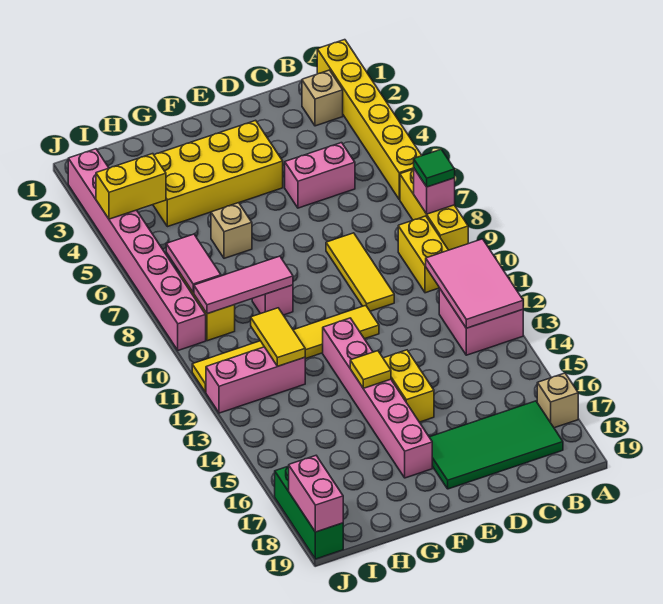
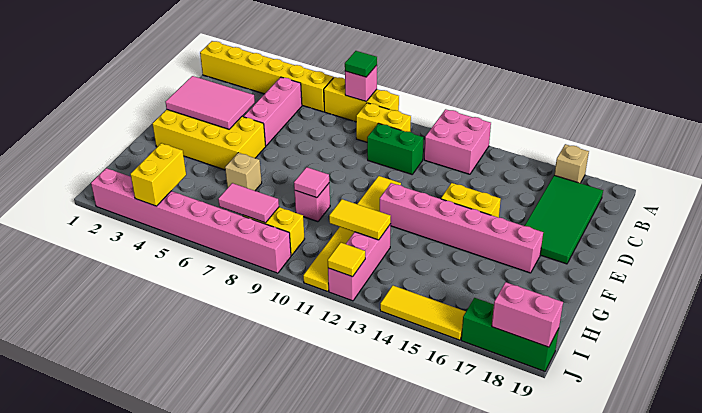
pink 2x3 tile [426,239,523,328] -> pink 2x3 tile moved to [166,76,255,129]
tan 1x1 brick [302,70,343,126] -> none
pink 1x2 brick [285,143,355,208] -> pink 1x3 brick [244,77,302,146]
none -> green 1x2 brick [367,123,423,174]
yellow 1x3 tile [326,233,394,311] -> yellow 1x3 tile moved to [380,285,466,340]
yellow 2x4 brick [153,120,283,227] -> yellow 2x4 brick turned to [152,109,266,170]
yellow 1x1 tile [350,351,391,388] -> yellow 1x1 tile moved to [328,243,365,277]
pink 1x3 tile [194,256,293,314] -> pink 1x1 tile [294,167,329,198]

